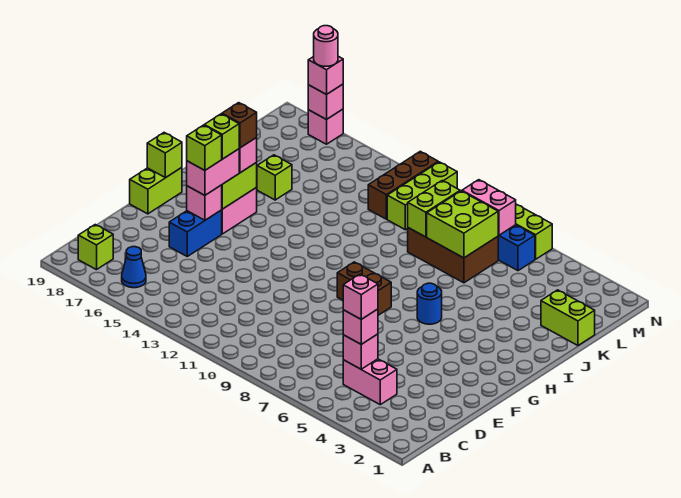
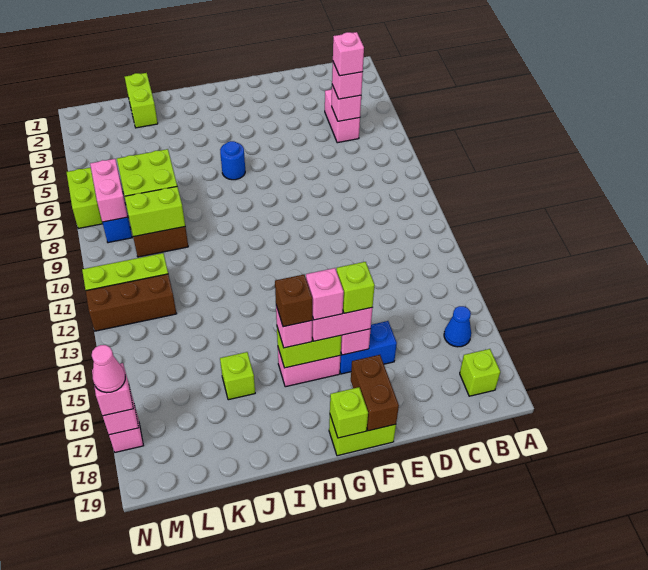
brown 1x2 brick [337,262,391,315] -> brown 1x2 brick moved to [351,355,399,431]
lime 1x1 brick [204,114,239,159] -> pink 1x1 brick [306,268,344,320]
pink 1x1 round brick [314,26,338,66] -> pink 1x1 cone [92,345,125,393]

